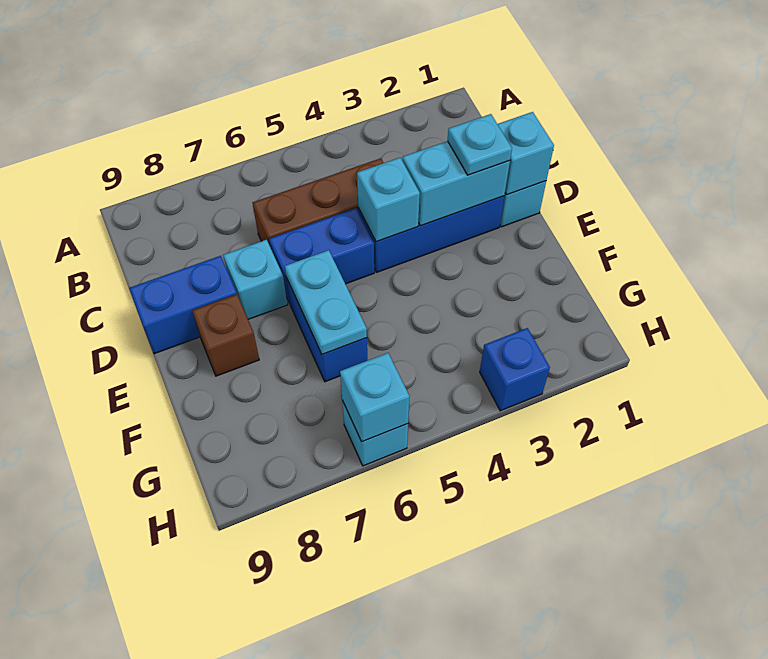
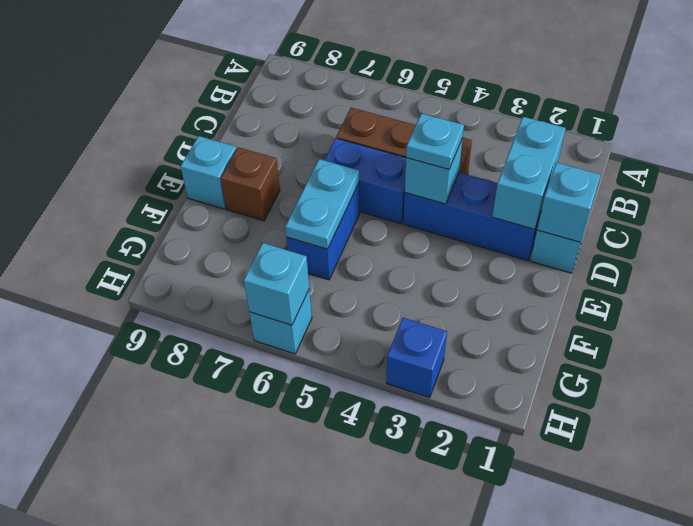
cyan 1x2 brick [403,141,510,226] -> cyan 1x2 brick turned to [492,117,565,229]
cyan 1x1 plate [447,114,512,175] -> cyan 1x1 plate moved to [406,113,464,169]
cyan 1x1 brick [223,240,288,319] -> cyan 1x1 brick moved to [181,136,237,209]
blue 1x2 brick [129,256,237,354] -> none

